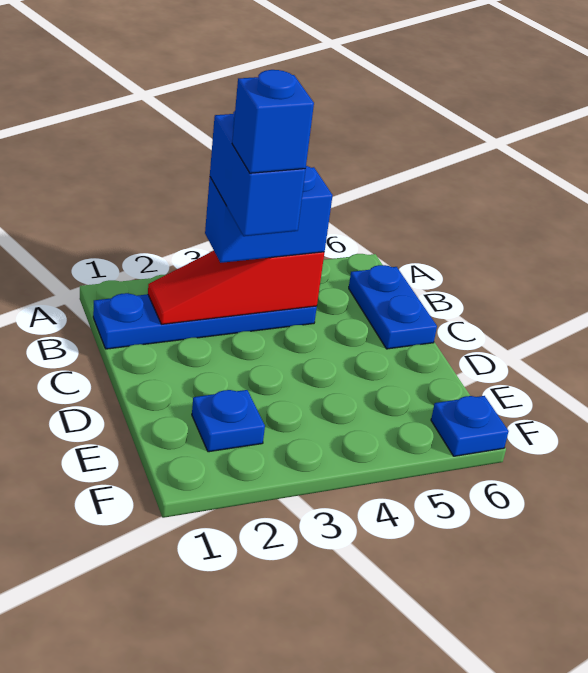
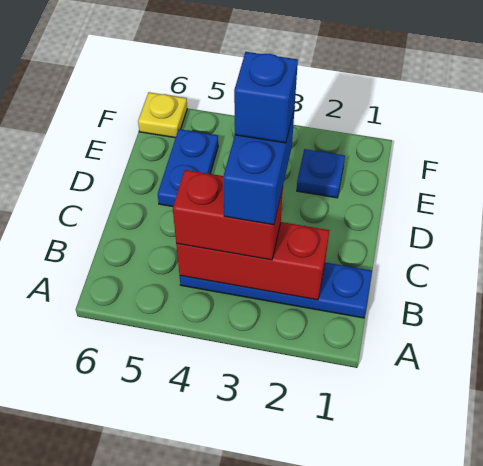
red 1x3 slope [148,251,324,324] -> red 1x3 brick [176,222,329,300]
blue 1x2 brick [205,166,333,263] -> red 1x2 brick [173,170,283,260]
blue 1x2 plate [349,265,437,349] -> blue 1x2 plate moved to [158,129,218,207]
blue 1x1 plate [431,396,509,456] -> yellow 1x1 plate [138,92,187,138]

